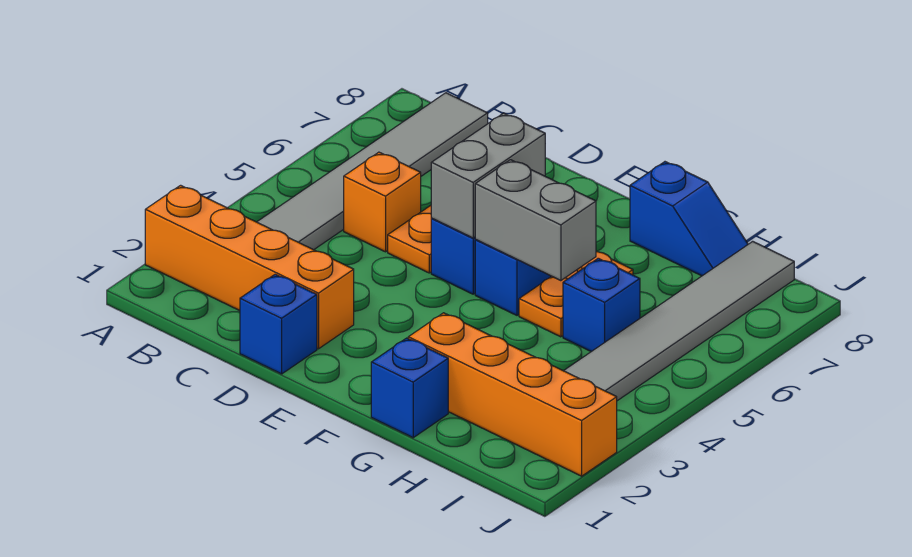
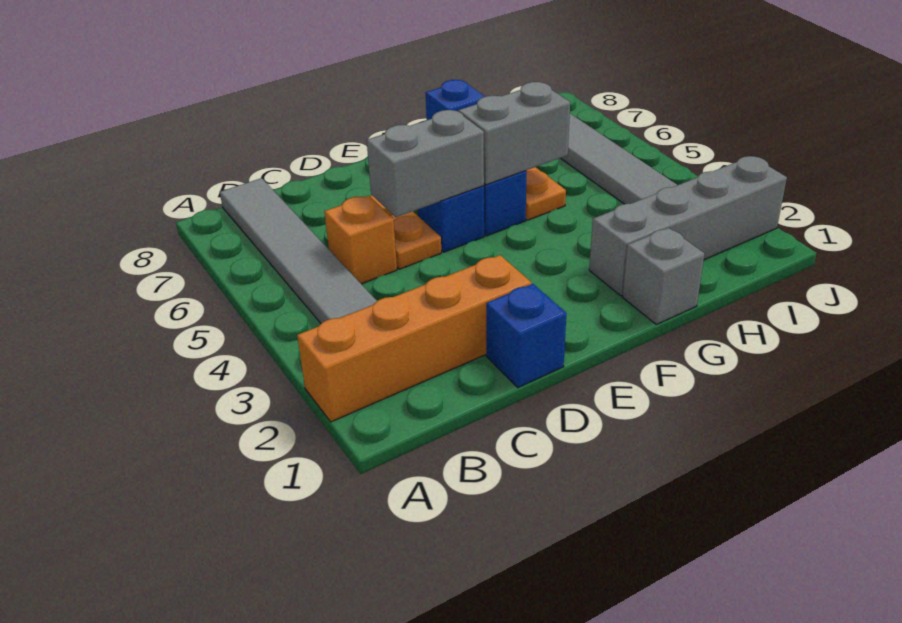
grey 1x2 brick [431,113,545,238] -> grey 1x2 brick turned to [367,110,484,217]
blue 1x1 brick [371,338,448,438] -> grey 1x1 brick [623,228,705,324]
orange 1x4 brick [408,313,617,476] -> grey 1x4 brick [589,156,787,296]
blue 1x1 brick [563,258,640,352] -> none

